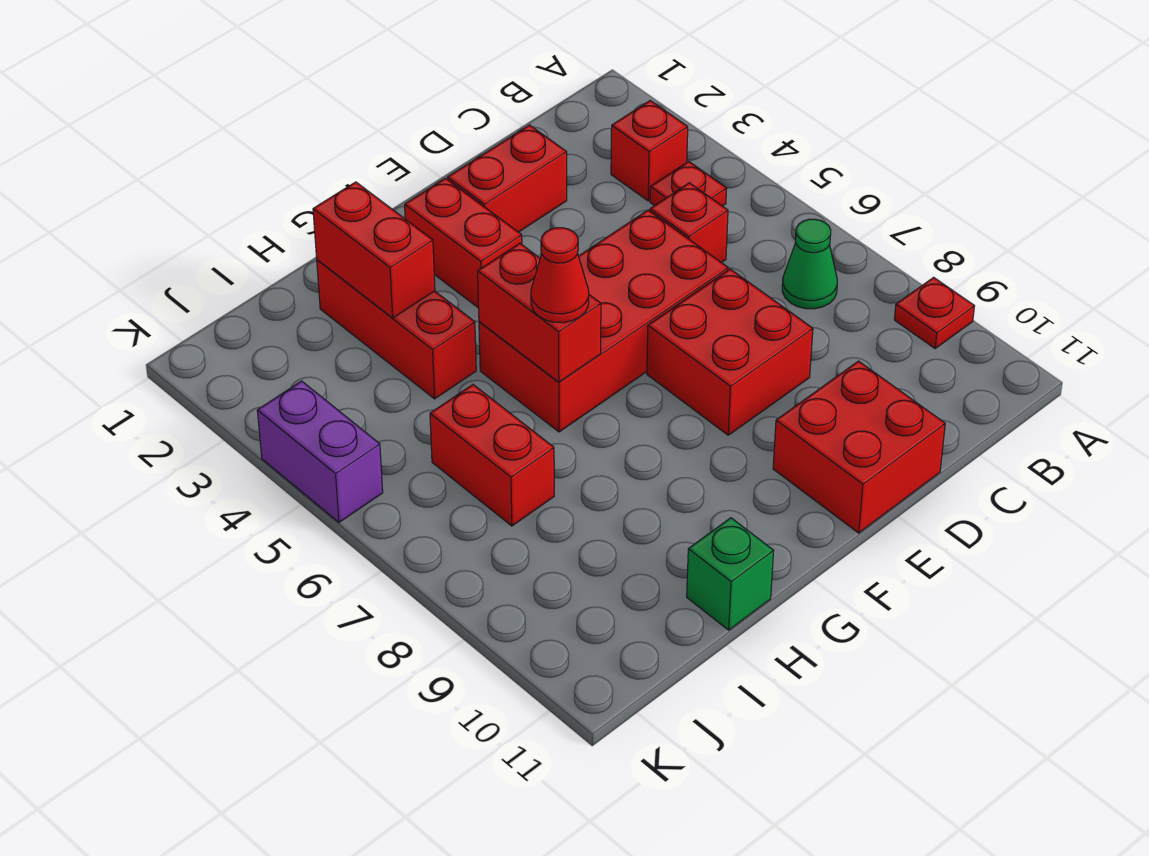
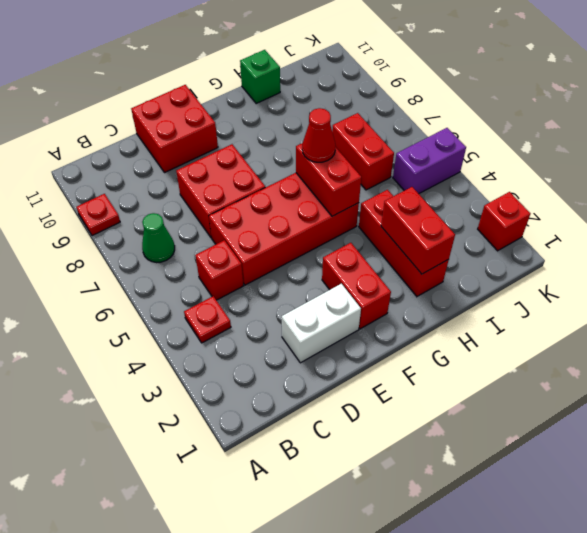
red 1x1 brick [611,101,688,201] -> red 1x1 brick moved to [478,192,530,251]
red 1x2 brick [447,125,567,232] -> white 1x2 brick [282,284,361,363]
purple 1x2 brick [257,381,383,522] -> purple 1x2 brick turned to [393,128,466,194]

